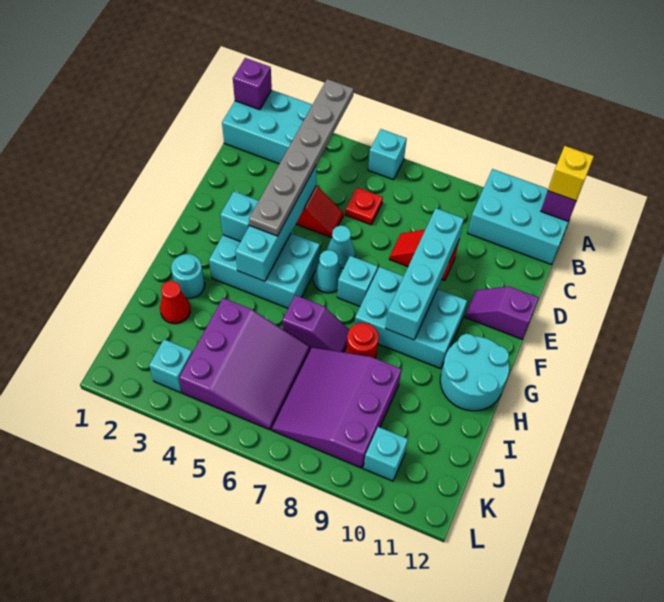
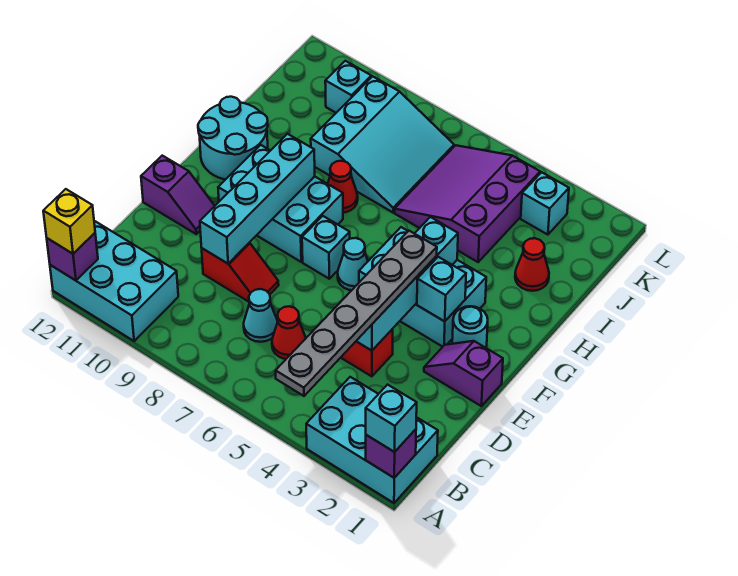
cyan 1x1 brick [368,129,407,180] -> cyan 1x1 brick moved to [366,385,417,452]
red 1x1 plate [345,187,383,225] -> red 1x1 cone [272,306,306,359]
cyan 1x1 cone [327,225,355,268] -> cyan 1x1 cone moved to [244,289,277,342]
cyan 1x1 round brick [171,254,205,298] -> cyan 1x1 round brick moved to [452,306,488,348]
purple 1x2 slope [282,295,349,352] -> purple 1x2 slope moved to [424,341,503,406]
red 1x1 round brick [346,323,379,358] -> red 1x1 cone [328,161,358,213]
purple 3x3 slope [272,347,402,468] -> cyan 3x3 slope [311,76,454,212]

